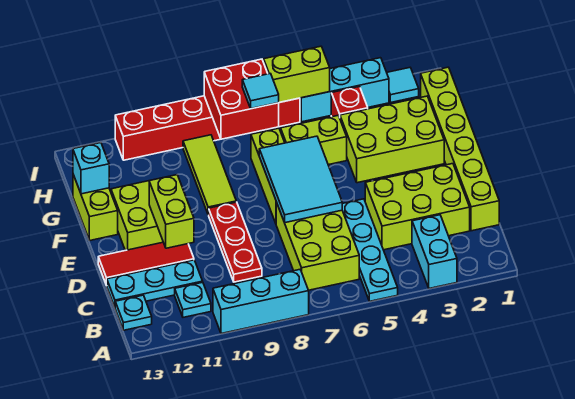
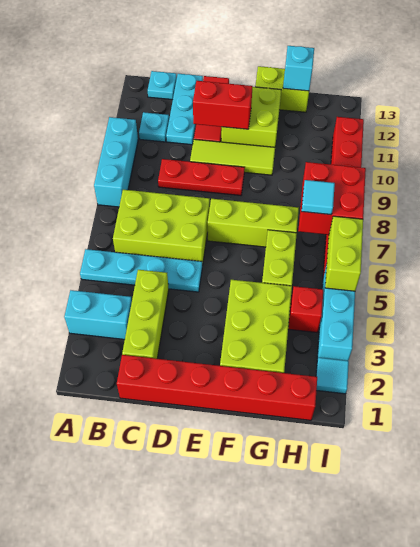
lime 1x6 brick [421,67,499,231] -> red 1x6 brick [117,355,317,420]
lime 2x3 brick [365,164,470,250] -> lime 1x3 brick [122,270,169,359]
cyan 2x3 tile [259,136,342,223] -> none
lime 1x2 brick [149,175,194,248] -> red 1x2 brick [193,81,253,129]
lime 1x3 tile [183,135,236,215] -> lime 1x3 tile moved to [190,139,275,175]

